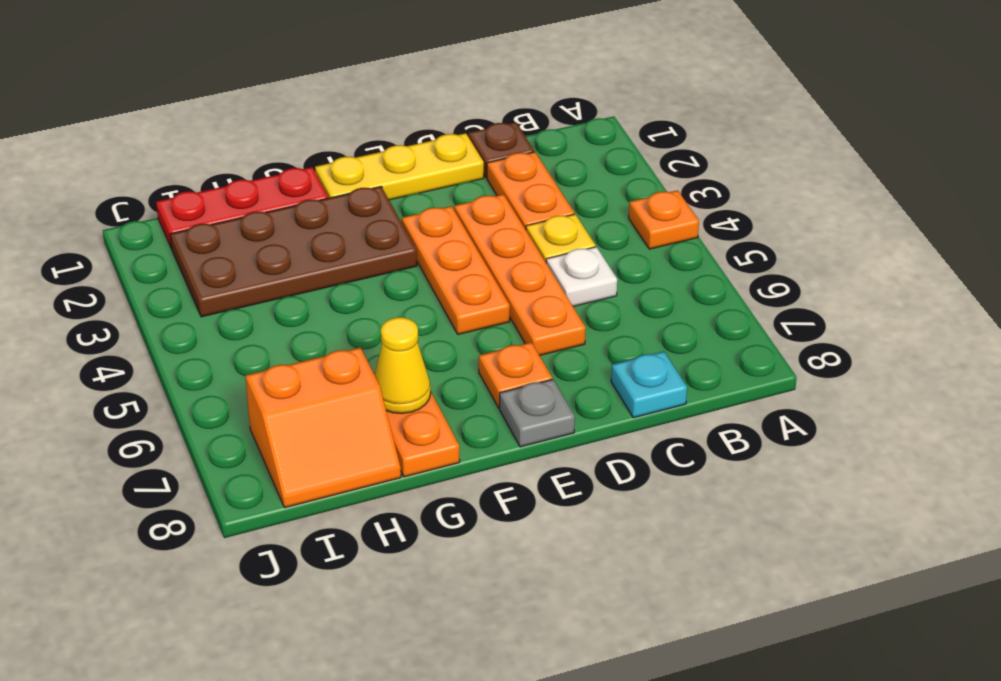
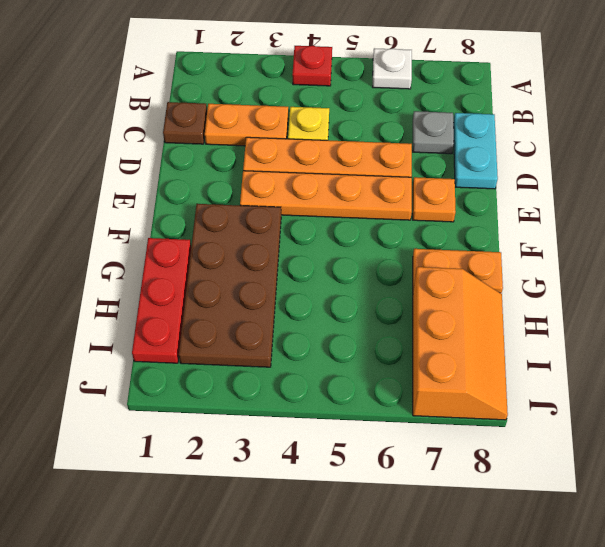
orange 1x1 plate [629,190,699,249] -> red 1x1 plate [292,46,332,86]
white 1x1 plate [546,247,617,306] -> white 1x1 plate moved to [372,48,412,89]
cyan 1x1 plate [611,352,687,418] -> cyan 1x2 plate [453,113,498,189]
yellow 1x3 plate [315,133,484,200] -> none
orange 1x3 plate [402,206,510,334] -> orange 1x4 plate [240,171,412,220]
grey 1x1 plate [500,379,575,447] -> grey 1x1 plate moved to [413,111,454,154]
yellow 1x1 cone [375,317,431,414] -> none
orange 2x2 slope [245,348,401,508] -> orange 2x3 slope [413,267,508,420]

